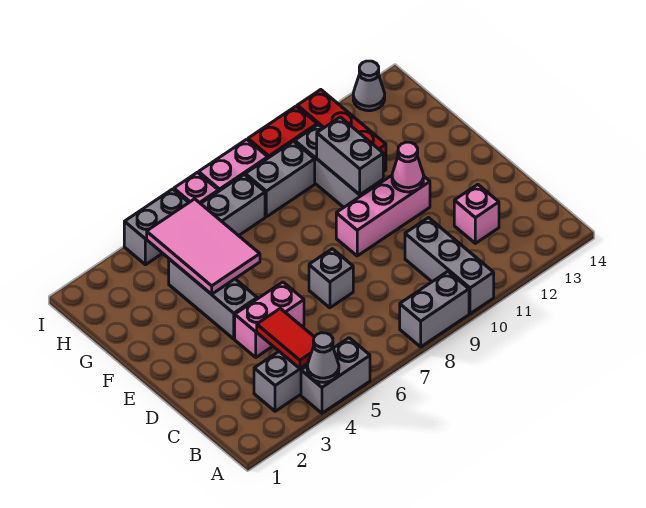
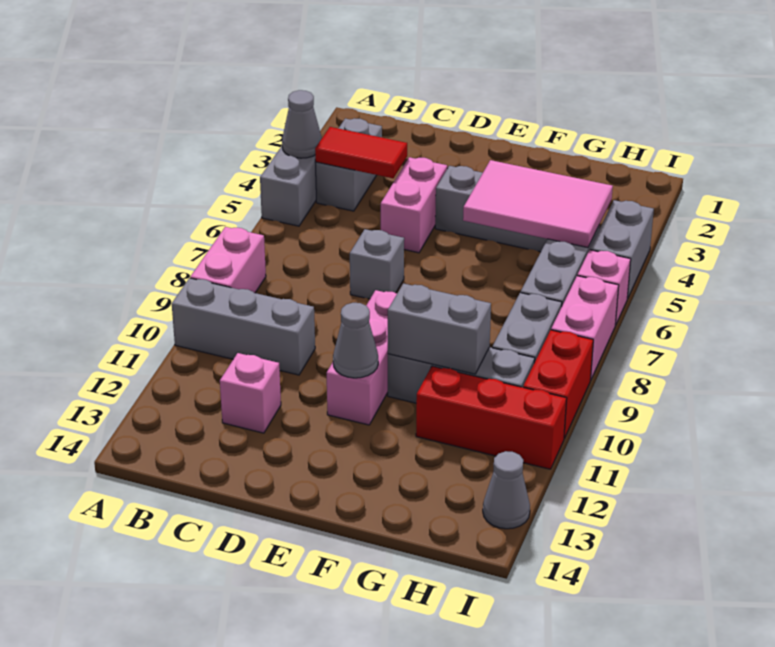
grey 1x2 brick [400,271,469,347] -> pink 1x2 brick [190,227,266,293]
pink 1x1 cone [392,142,424,192] -> grey 1x1 cone [333,303,378,378]

